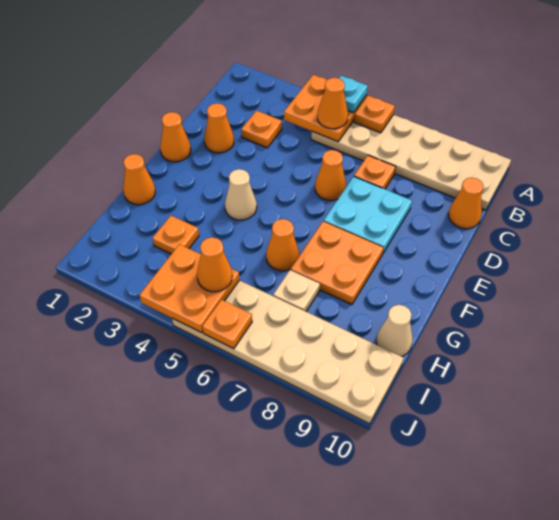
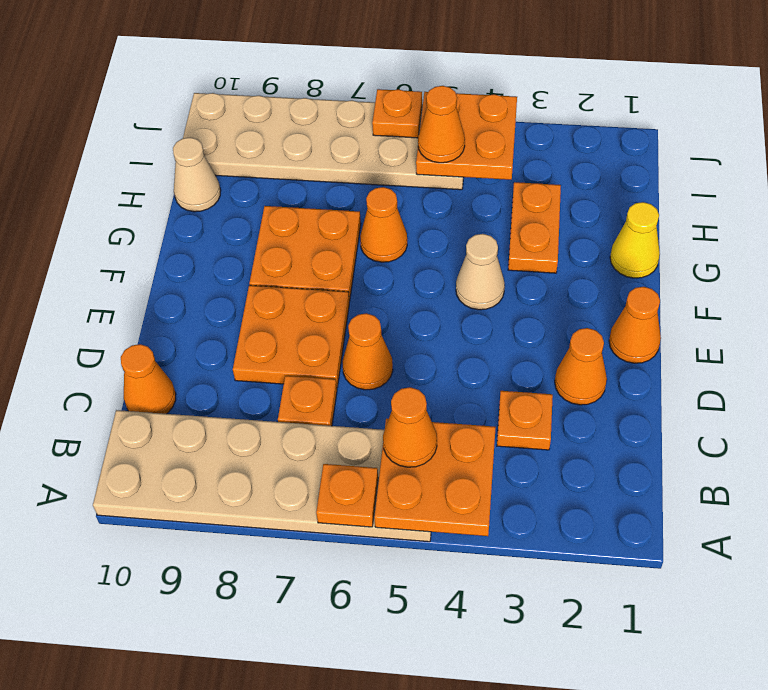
cyan 1x1 plate [339,76,368,113] -> none
cyan 2x2 plate [324,176,412,254] -> orange 2x2 plate [233,285,349,387]
orange 1x1 cone [123,154,155,205] -> yellow 1x1 cone [610,202,660,278]
orange 1x1 plate [153,216,199,254] -> orange 1x2 plate [508,182,561,273]
tan 1x1 plate [273,270,320,311] -> none

